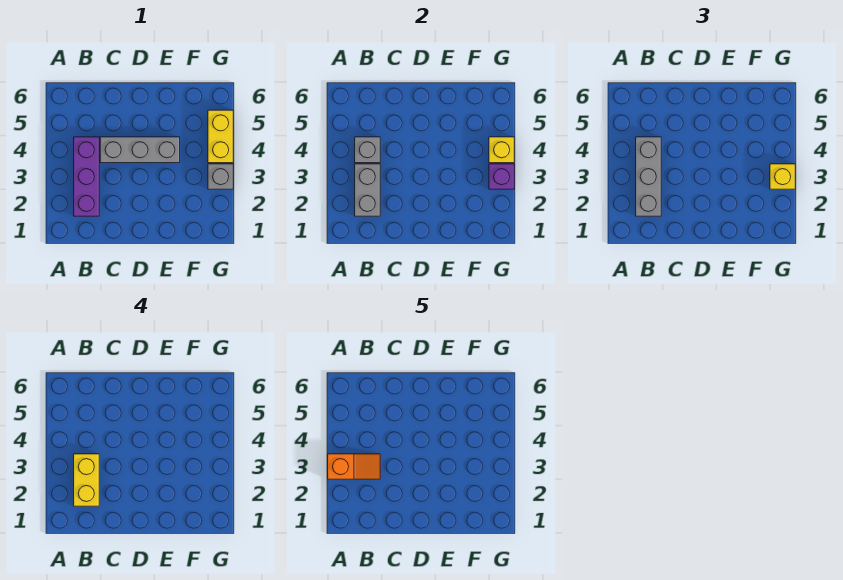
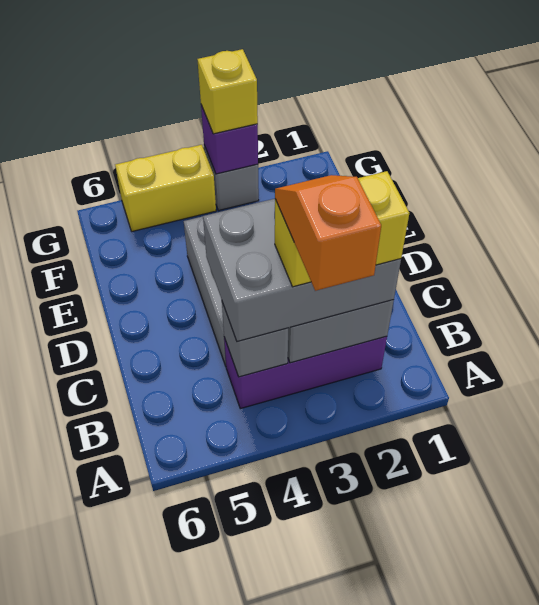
grey 1x3 brick [636,137,661,216] -> grey 2x3 brick [203,199,401,341]
yellow 1x1 brick [489,137,514,163] -> none

